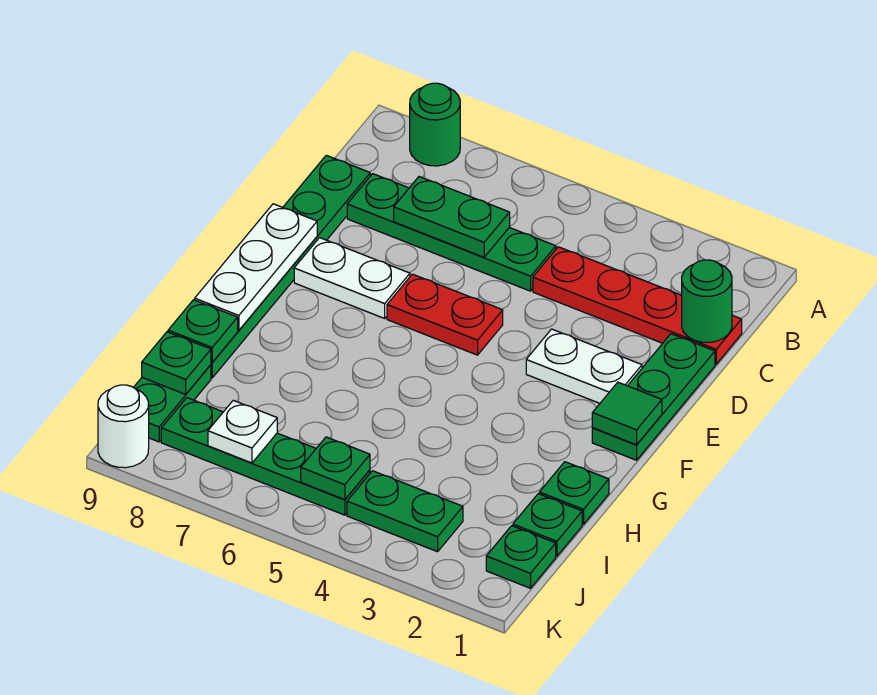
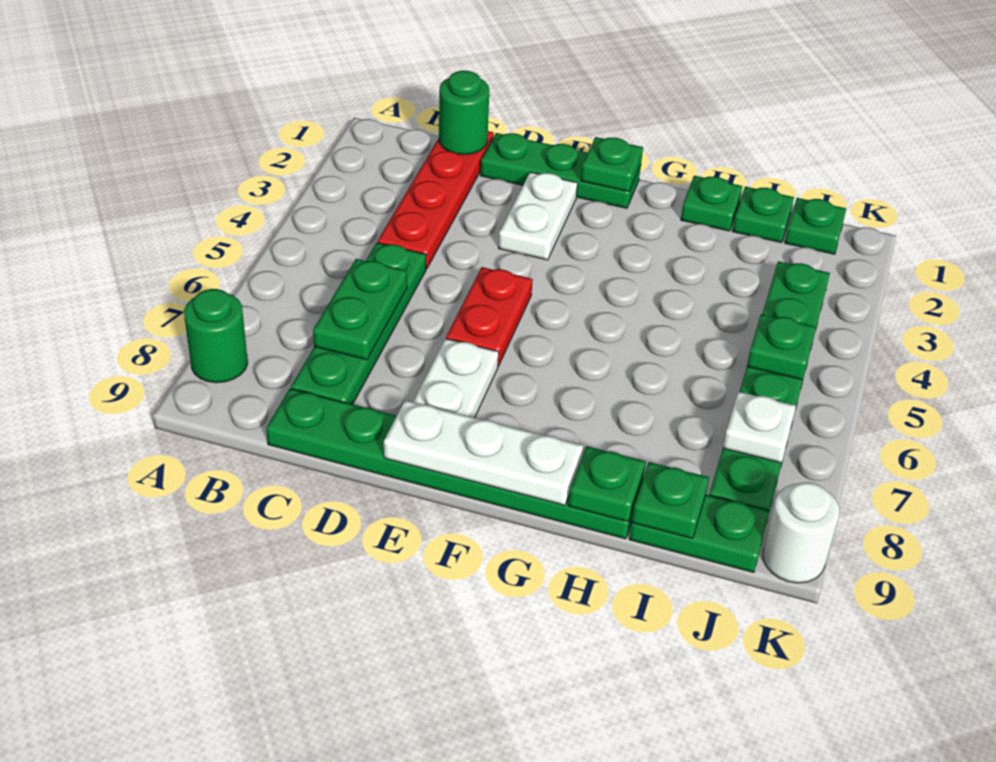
green 1x1 tile [592,382,662,445] -> green 1x1 plate [581,137,643,192]

